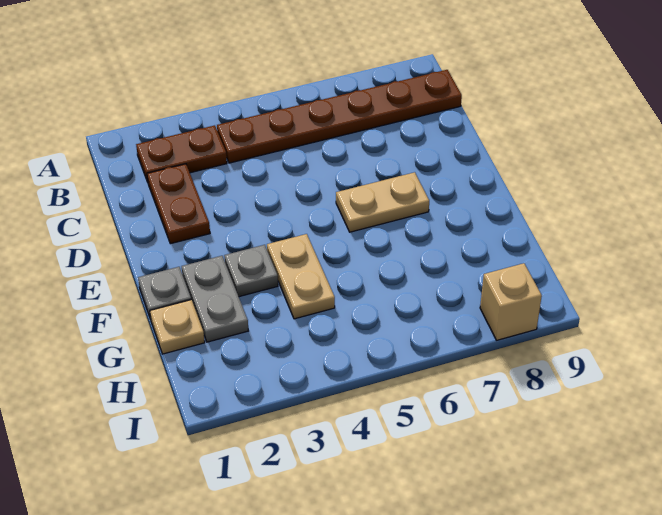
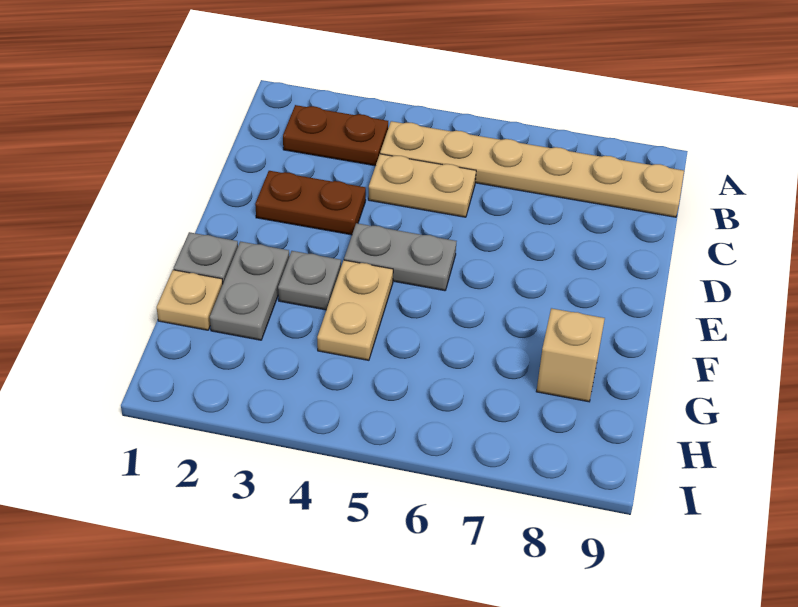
brown 1x6 plate [217,70,462,163] -> tan 1x6 plate [380,121,684,217]
brown 1x2 plate [147,164,210,244] -> brown 1x2 plate turned to [255,171,366,235]
none -> grey 1x2 plate [344,223,456,291]
tan 1x2 plate [336,172,429,232] -> tan 1x2 plate moved to [368,154,476,217]
tan 1x1 brick [480,263,542,340] -> tan 1x1 brick moved to [536,308,605,402]

